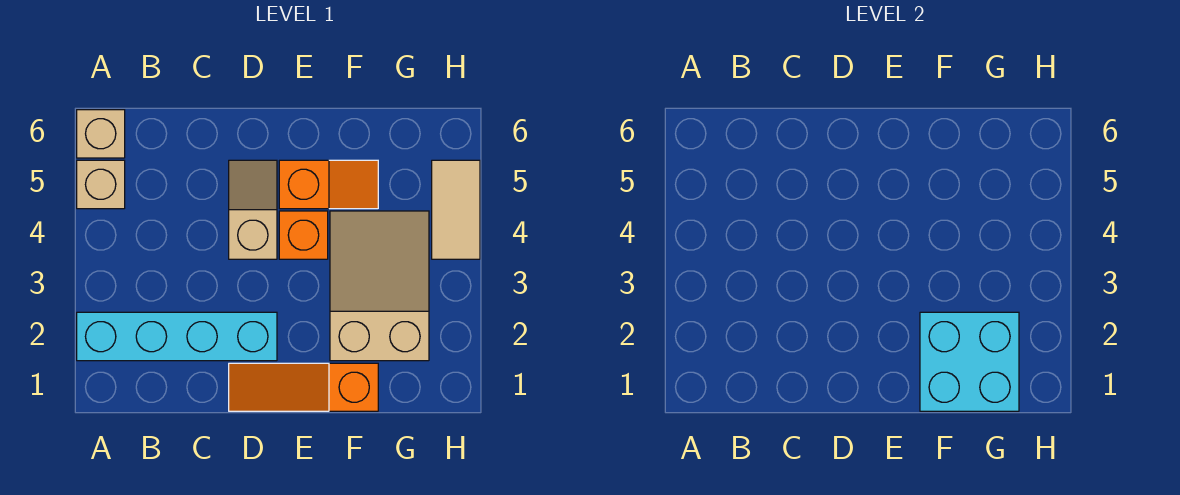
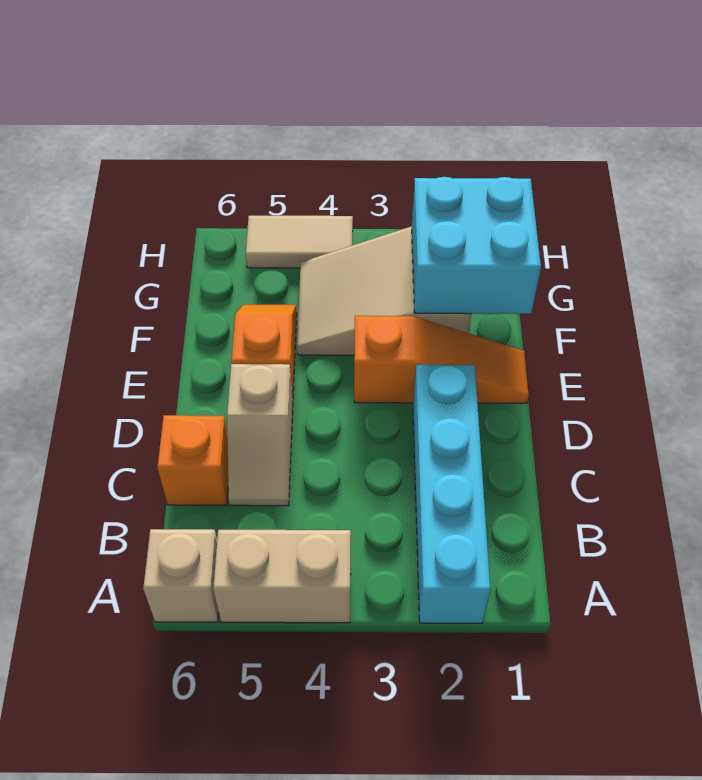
tan 1x1 brick [77,160,125,209] -> tan 1x2 brick [213,530,351,623]
orange 1x3 slope [229,363,378,411] -> orange 1x3 slope turned to [354,316,529,403]
tan 1x2 slope [229,160,277,259] -> tan 1x2 slope turned to [227,364,293,506]
orange 1x1 brick [279,211,328,259] -> orange 1x1 brick moved to [157,415,228,505]

